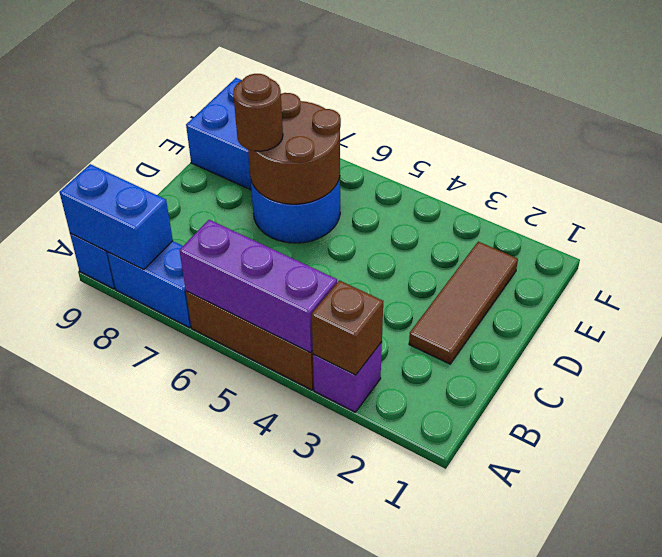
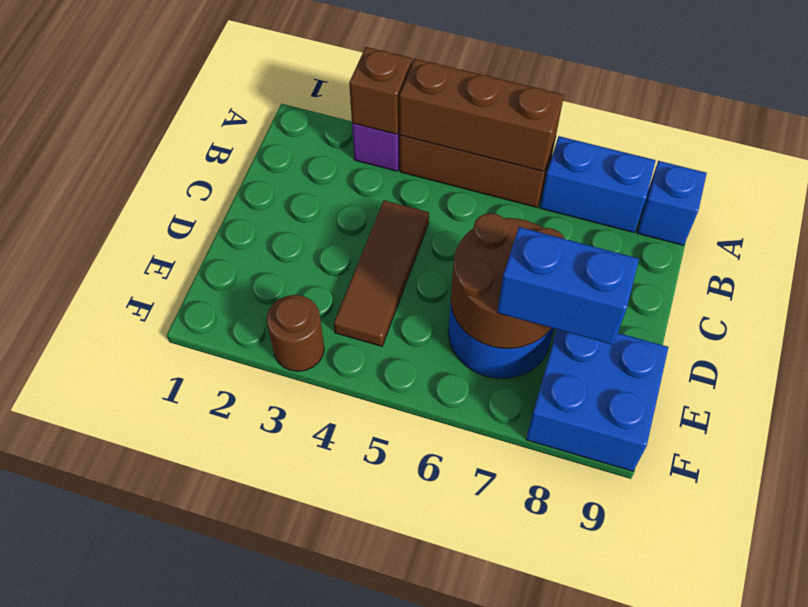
purple 1x3 brick [179,220,337,353] -> brown 1x3 brick [399,59,564,172]
blue 1x2 brick [59,164,173,270] -> blue 1x2 brick moved to [497,227,639,345]
brown 1x3 tile [409,242,518,364] -> brown 1x3 tile moved to [334,200,429,346]
brown 1x1 round brick [233,74,283,151] -> brown 1x1 round brick moved to [267,295,324,371]

